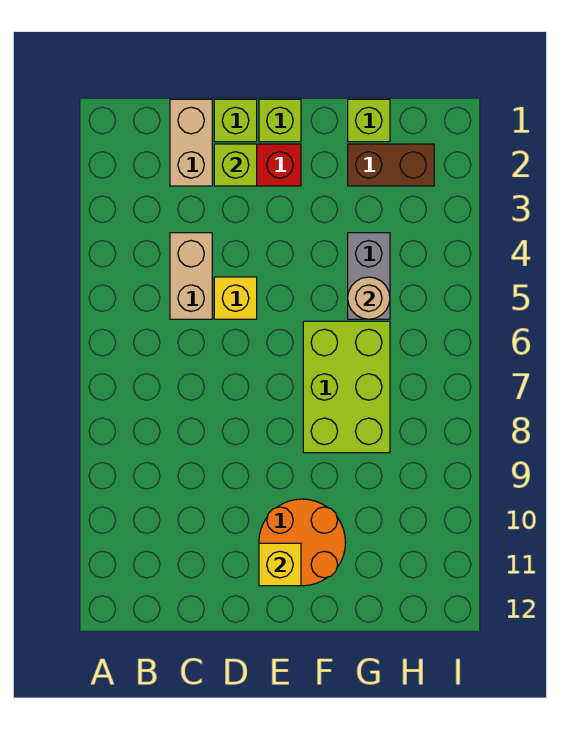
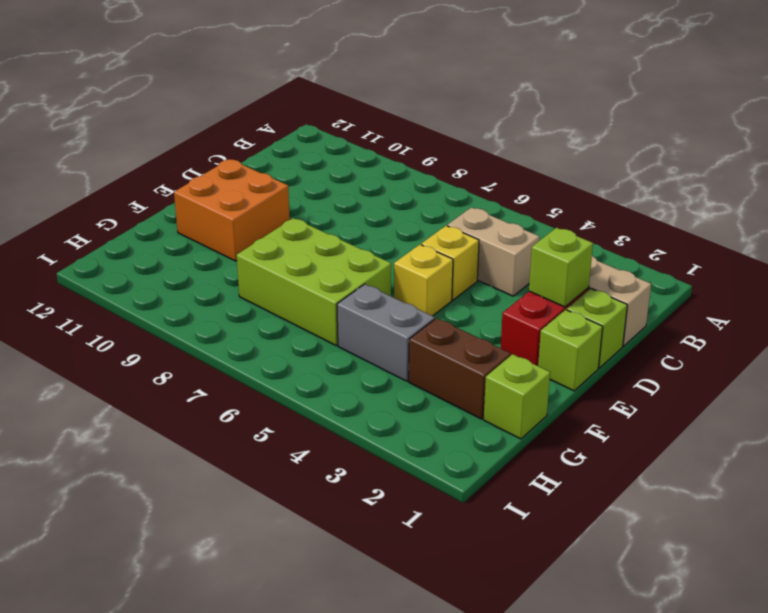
orange 2x2 round brick [259,499,345,586] -> orange 2x2 brick [174,159,290,261]
yellow 1x1 brick [259,543,301,586] -> yellow 1x1 brick moved to [394,245,453,316]
brown 1x2 brick [348,144,434,186] -> brown 1x2 brick turned to [409,318,511,419]
tan 1x1 round brick [348,277,390,319] -> none

